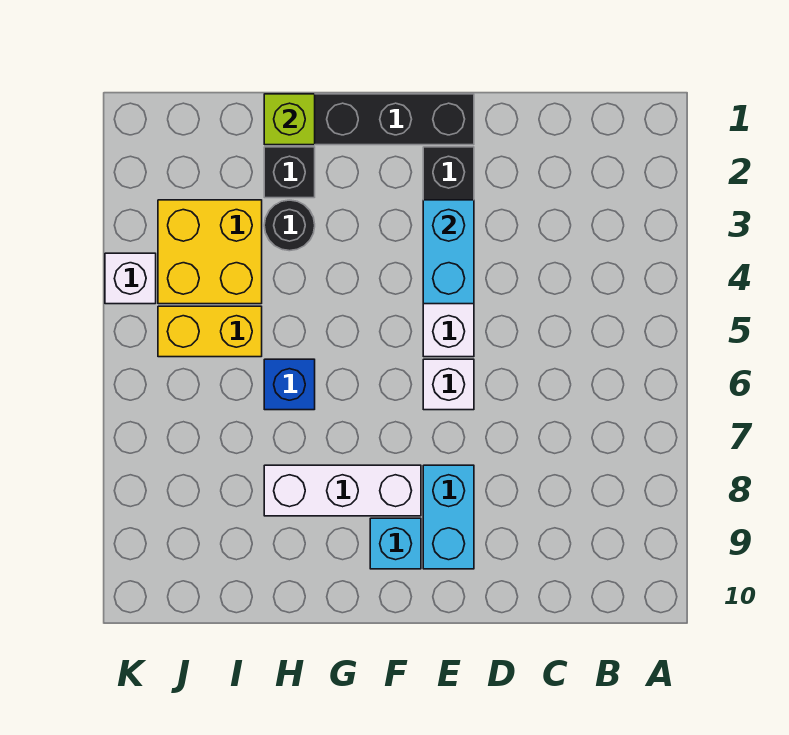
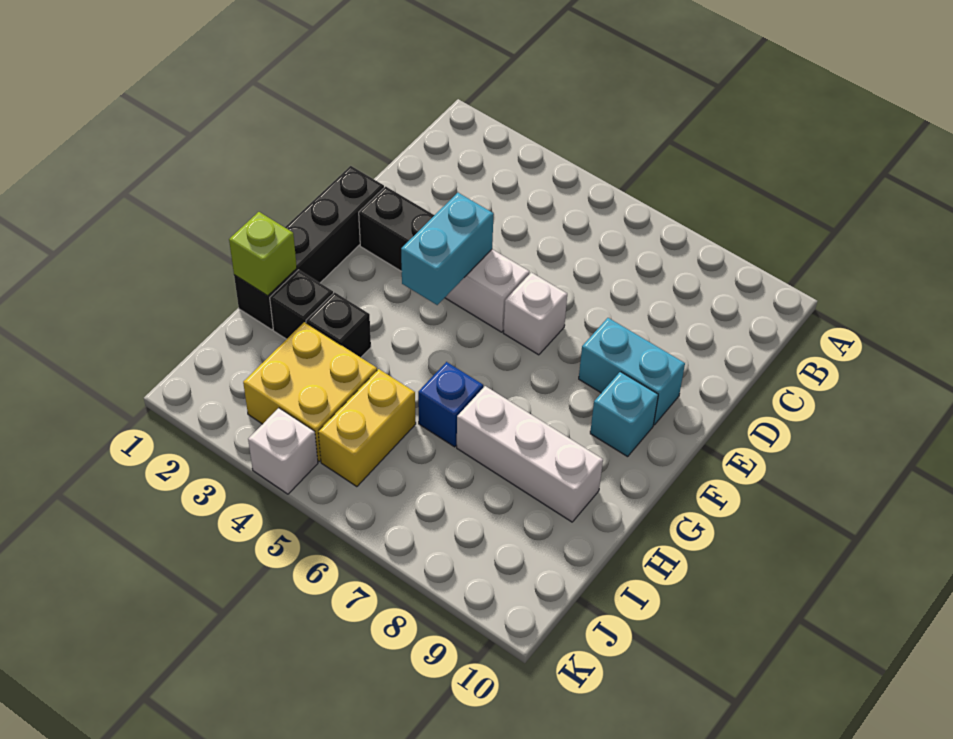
cyan 1x2 brick [423,200,474,304] -> cyan 1x2 brick turned to [401,193,494,305]
white 1x3 brick [264,465,421,516] -> white 1x3 brick turned to [457,386,603,522]
black 1x1 round brick [264,200,315,251] -> black 1x1 brick [306,292,371,357]

